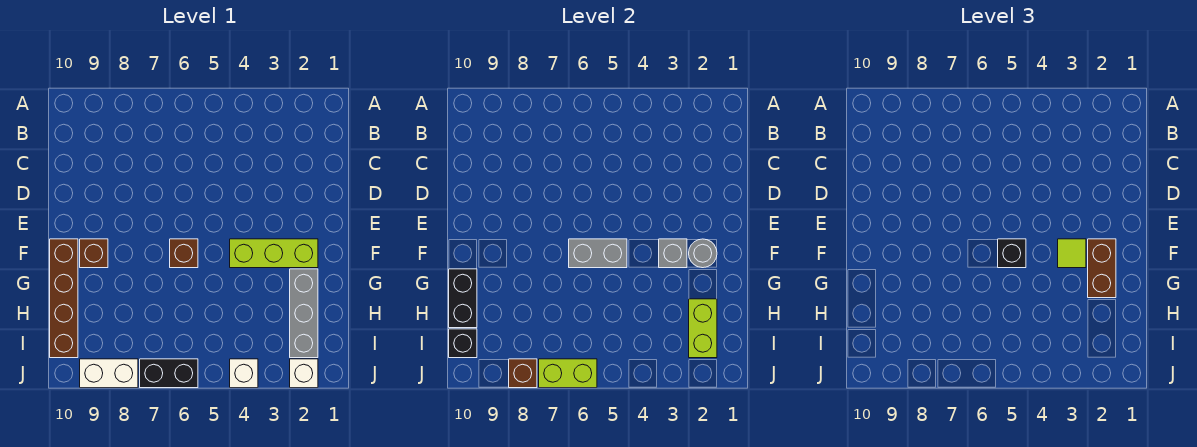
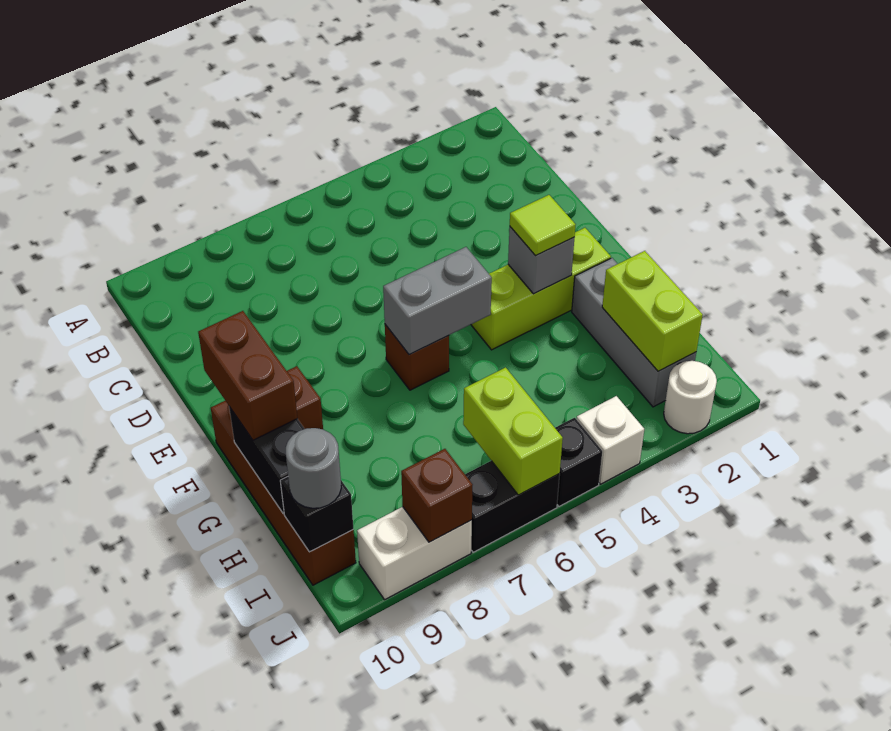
grey 1x1 round brick [689,239,717,268] -> grey 1x1 round brick moved to [286,428,341,508]
brown 1x2 brick [1088,239,1116,298] -> brown 1x2 brick moved to [198,311,297,440]
black 1x1 brick [998,239,1026,268] -> black 1x1 brick moved to [555,418,602,506]
white 1x1 brick [290,359,318,388] -> white 1x1 round brick [664,361,717,434]
lime 1x2 brick [539,359,597,388] -> lime 1x2 brick turned to [463,367,563,495]

